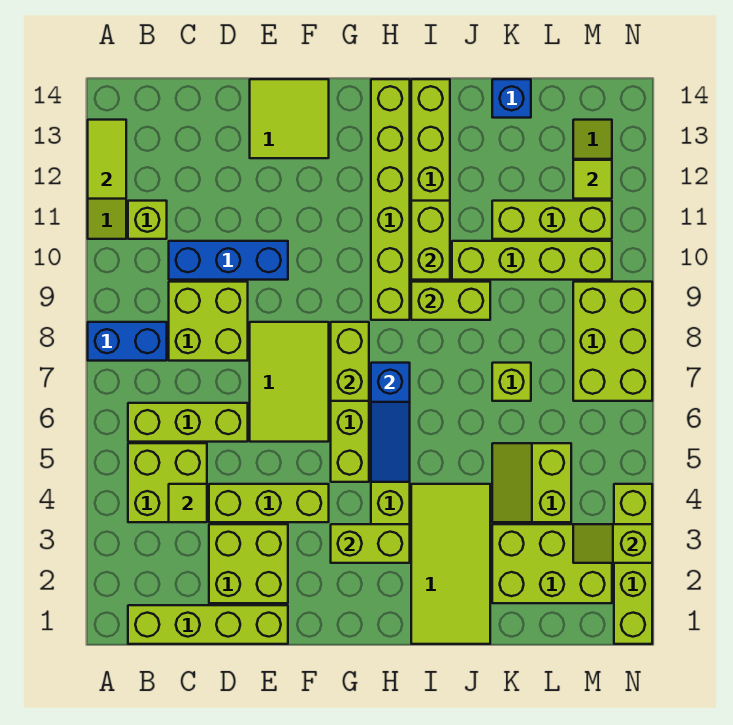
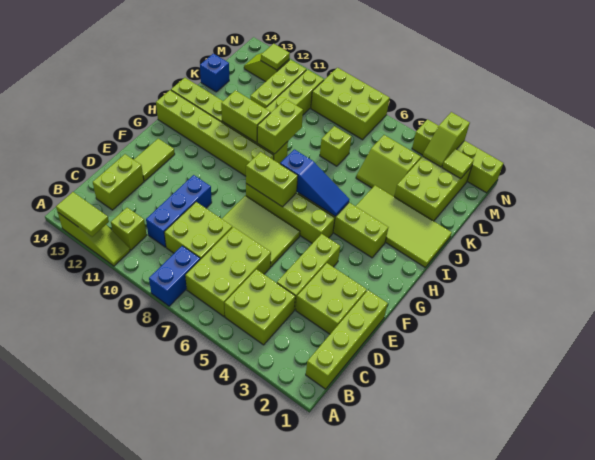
lime 1x3 brick [128,403,248,442] -> lime 2x3 brick [185,227,271,317]
lime 1x1 tile [169,484,207,522] -> lime 1x1 tile moved to [442,149,474,179]
lime 2x2 tile [250,79,329,158] -> lime 1x2 tile [134,139,175,181]
lime 1x2 brick [331,524,410,563] -> lime 1x2 brick moved to [93,154,144,210]

